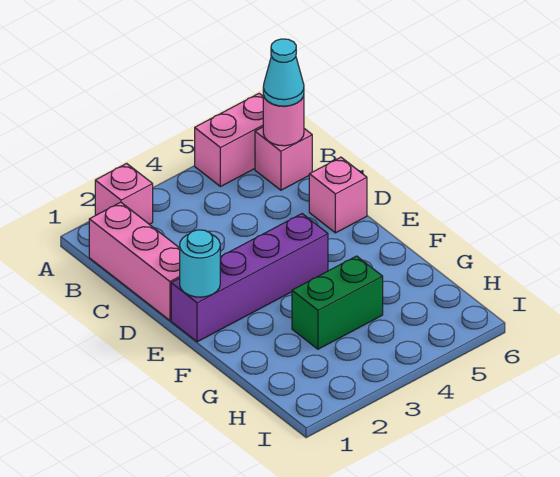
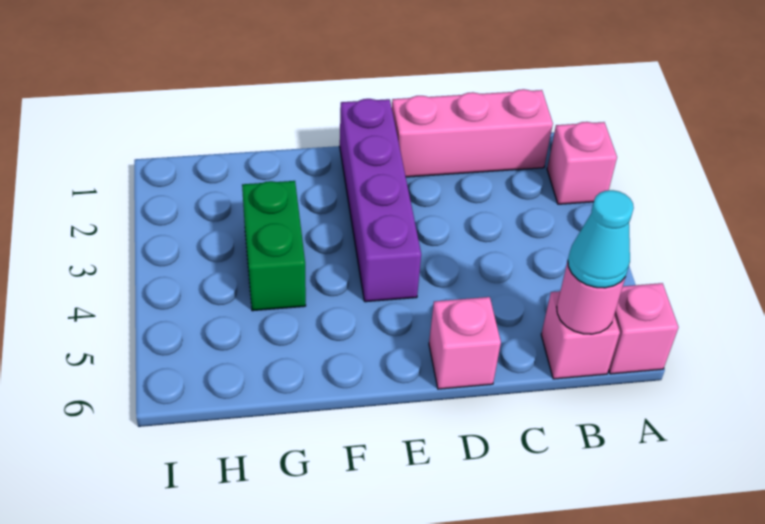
pink 1x2 brick [195,93,263,187] -> pink 1x1 brick [609,283,678,374]
cyan 1x1 round brick [180,230,220,297] -> none

